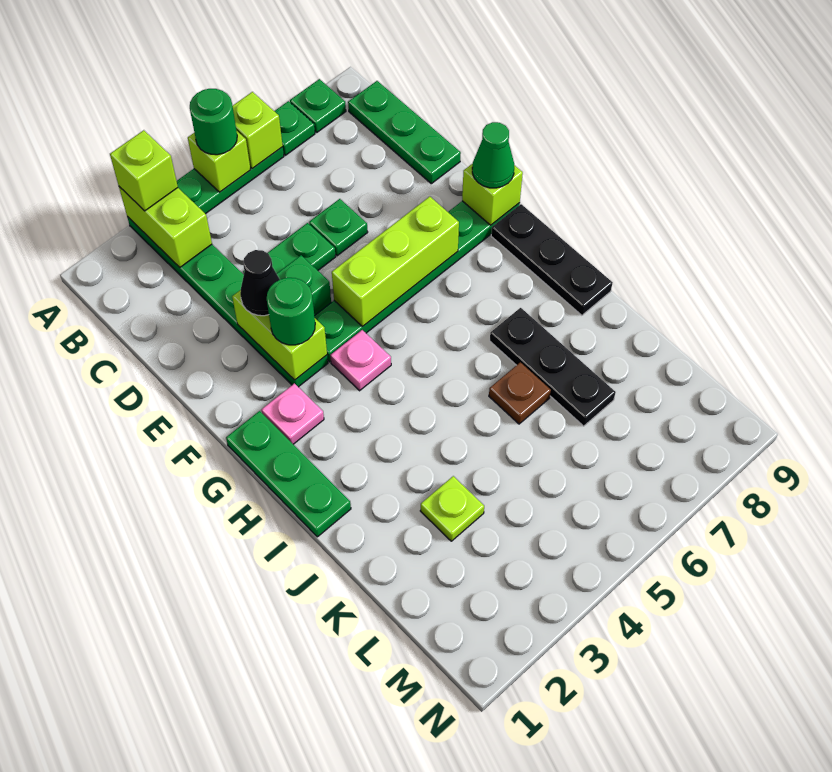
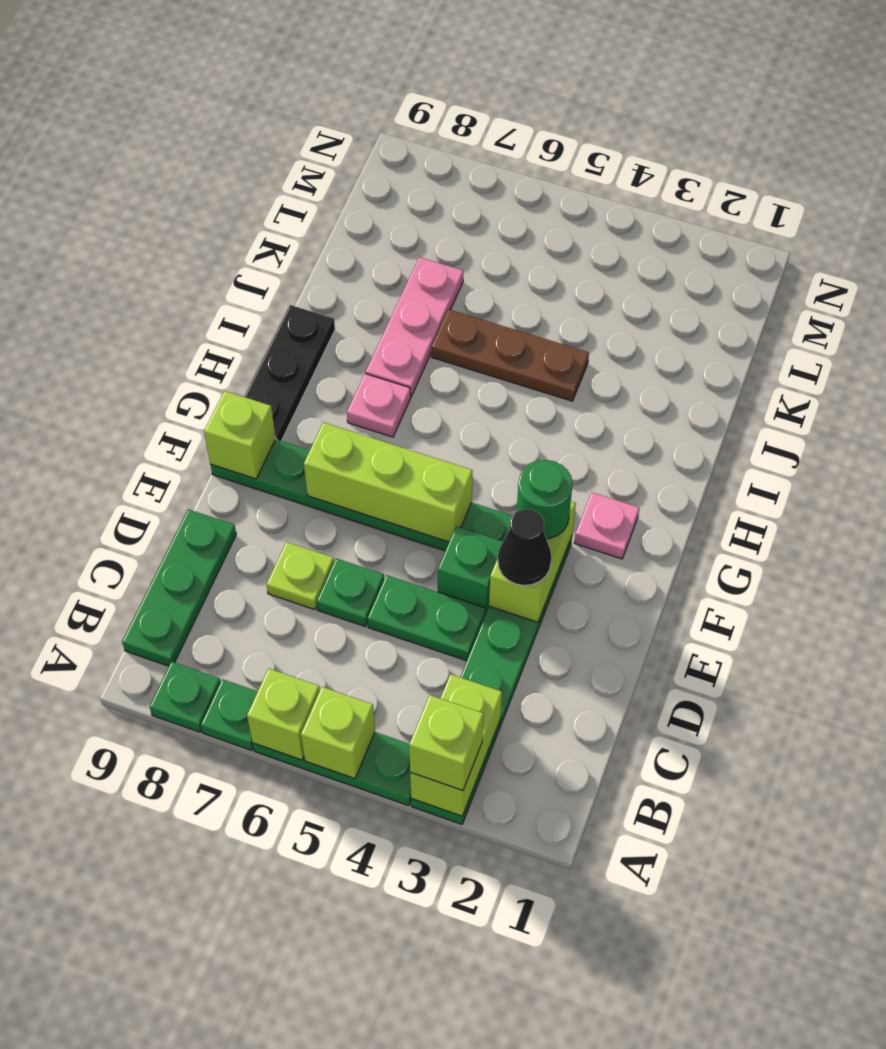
green 1x1 round brick [190,89,237,155] -> none
green 1x1 cone [472,122,514,188] -> none
green 1x3 plate [226,411,351,537] -> none
pink 1x1 plate [330,330,391,391] -> pink 1x1 plate moved to [347,374,411,437]
black 1x3 plate [490,308,616,426] -> pink 1x3 plate [366,257,463,396]
brown 1x1 plate [489,362,551,424] -> brown 1x3 plate [432,310,589,401]
lime 1x1 plate [420,476,484,541] -> lime 1x1 plate moved to [266,542,334,610]

